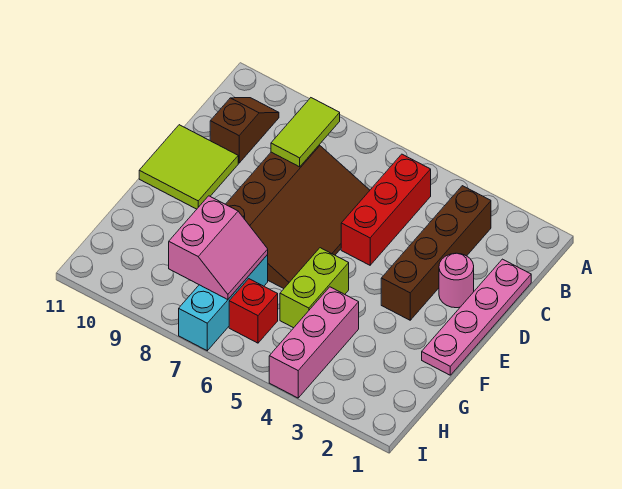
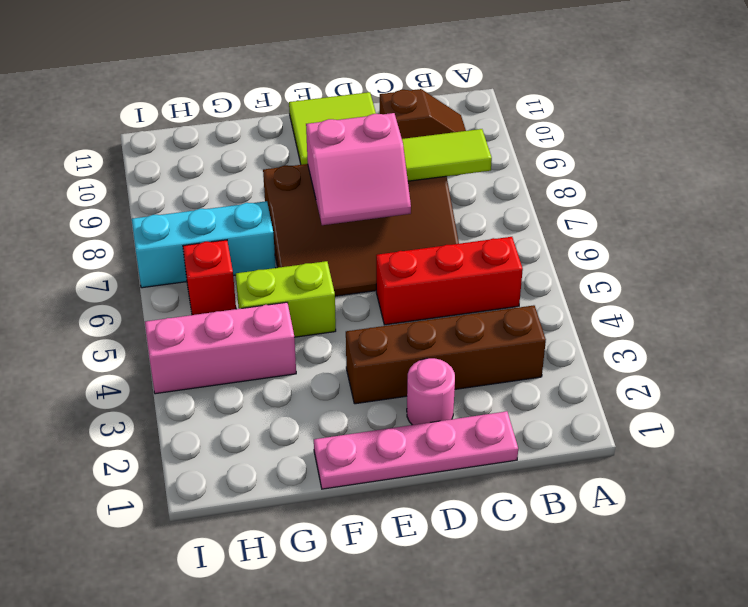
pink 2x2 slope [169,196,268,300] -> pink 2x2 slope moved to [306,113,411,225]

